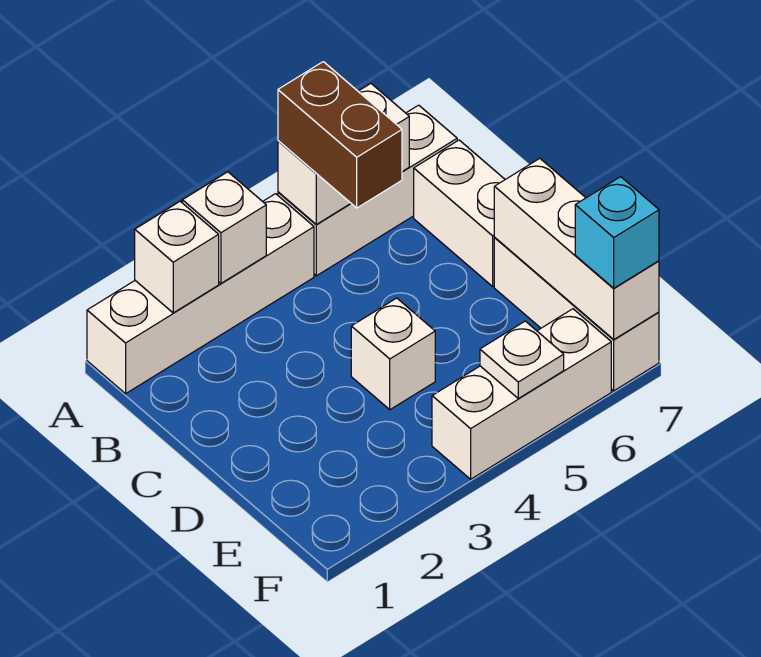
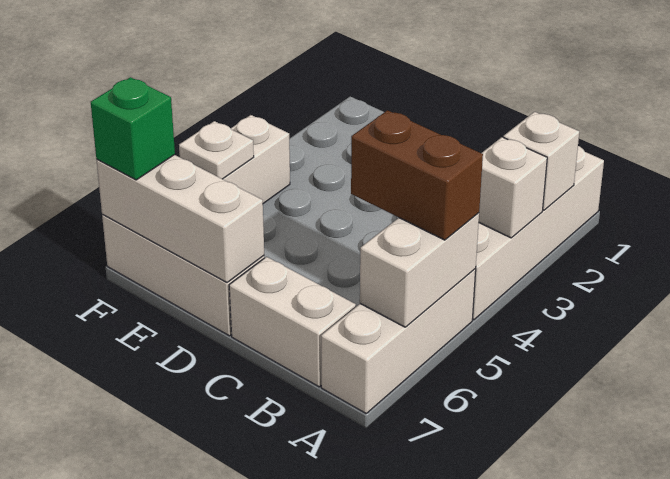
white 1x1 brick [351,298,435,410] -> none
cyan 1x1 brick [575,177,659,288] -> green 1x1 brick [91,77,175,180]

